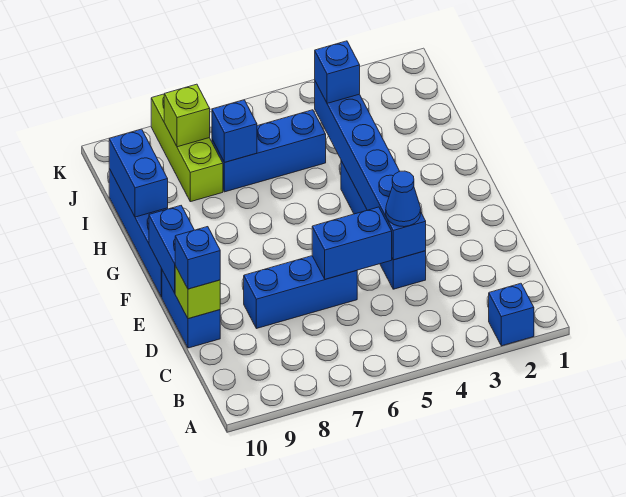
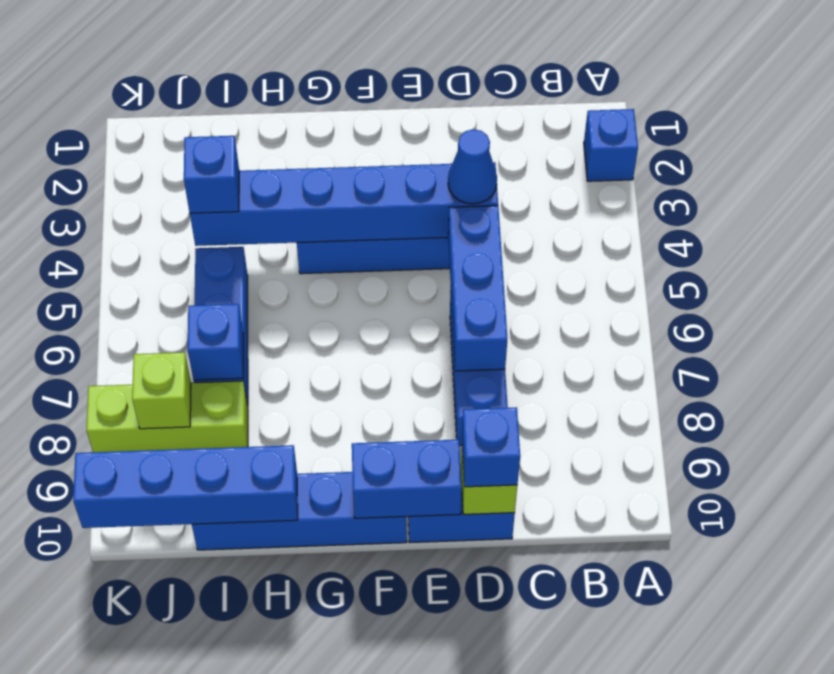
blue 1x2 brick [312,207,392,279] -> blue 1x3 brick [448,206,507,371]
blue 1x2 brick [109,129,168,217] -> blue 1x4 brick [73,445,298,528]

